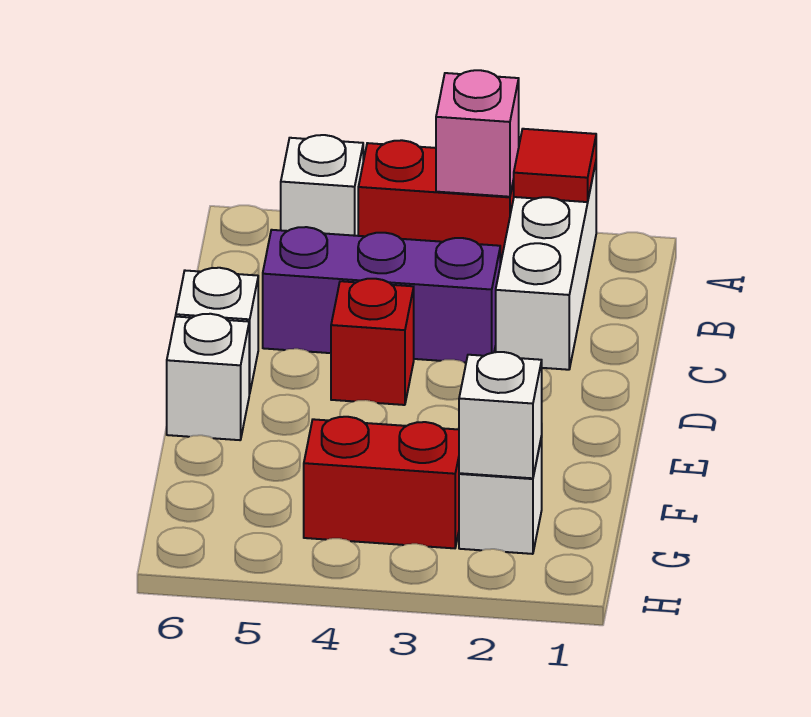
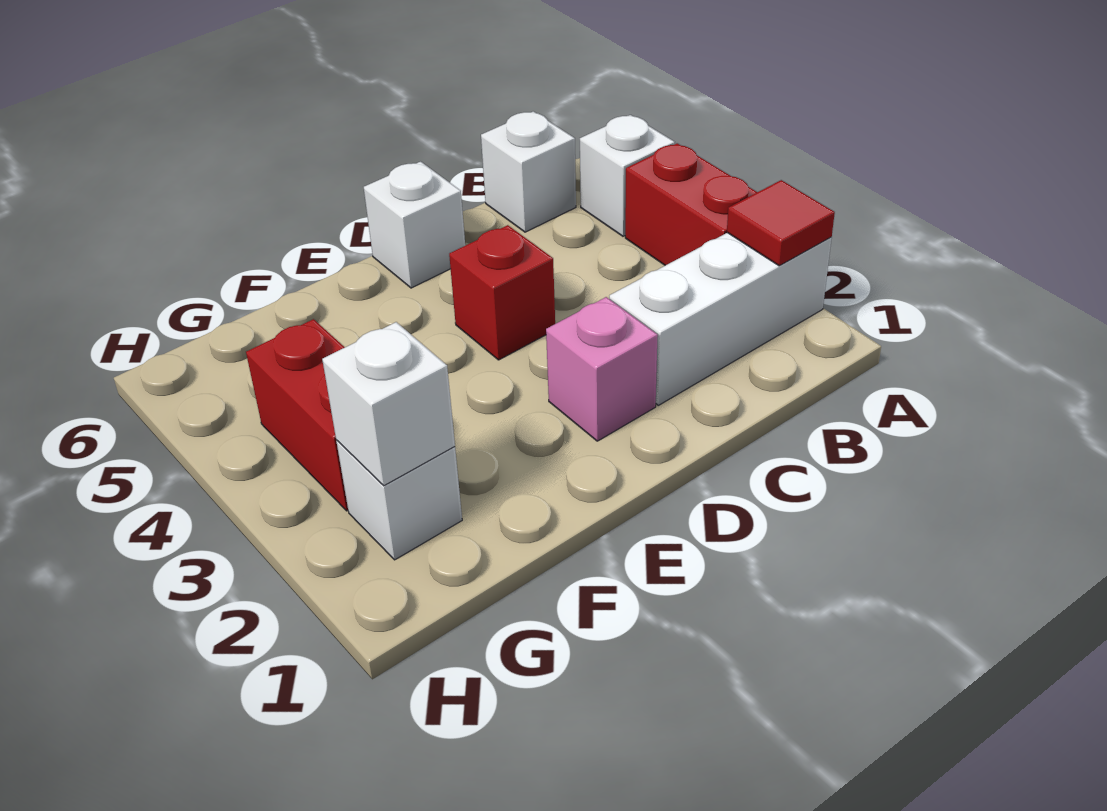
pink 1x1 brick [436,70,519,197] -> pink 1x1 brick moved to [546,297,658,441]
purple 1x3 brick [263,227,500,363] -> none
white 1x1 brick [167,314,249,440] -> white 1x1 brick moved to [481,111,576,232]

